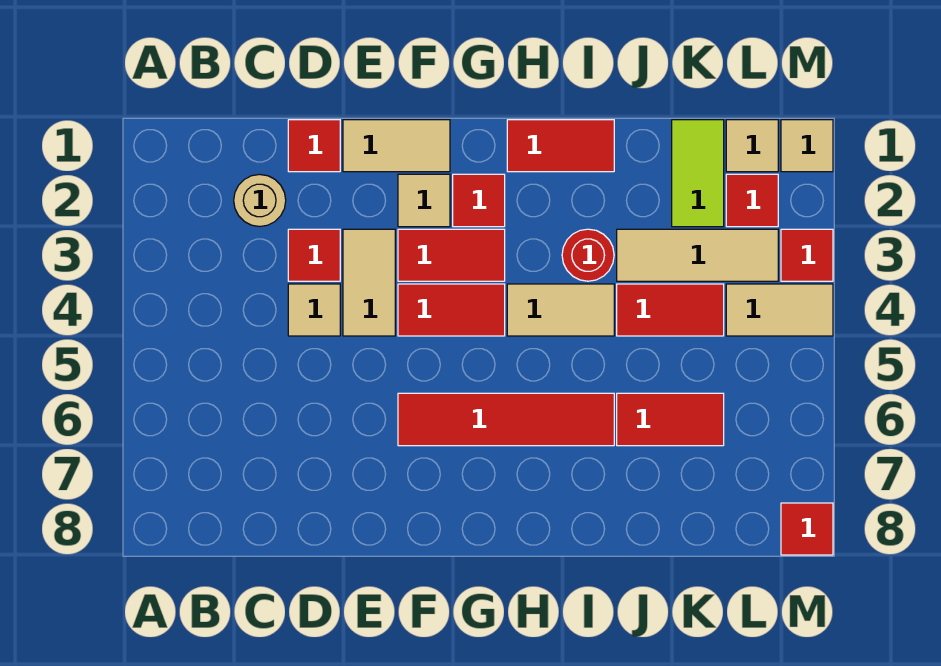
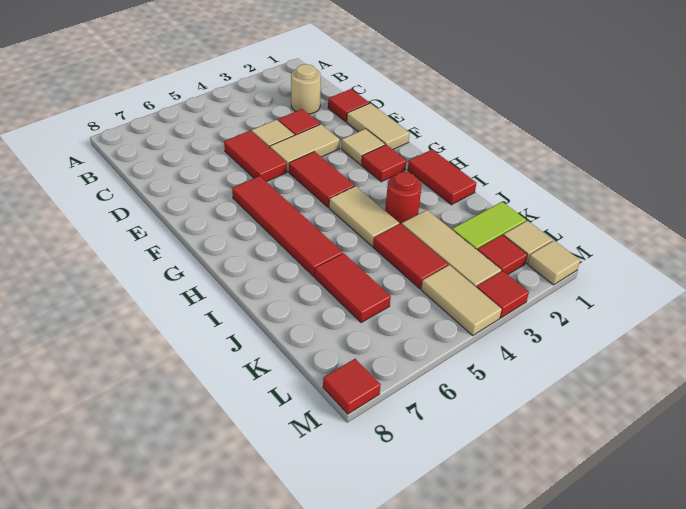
red 1x2 tile [398,229,505,281] -> red 1x2 tile moved to [224,131,287,182]

